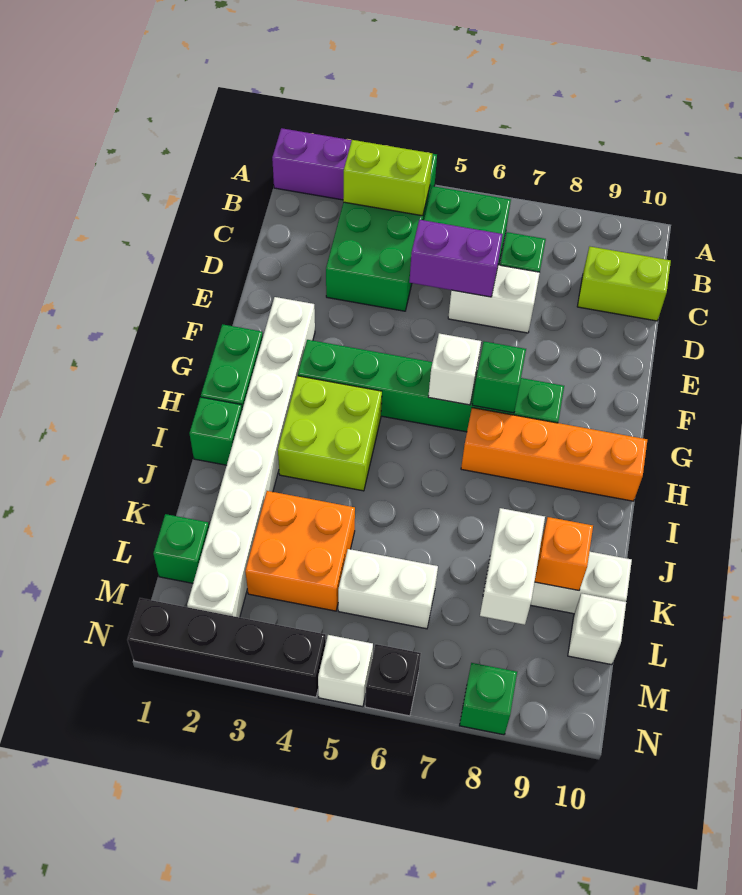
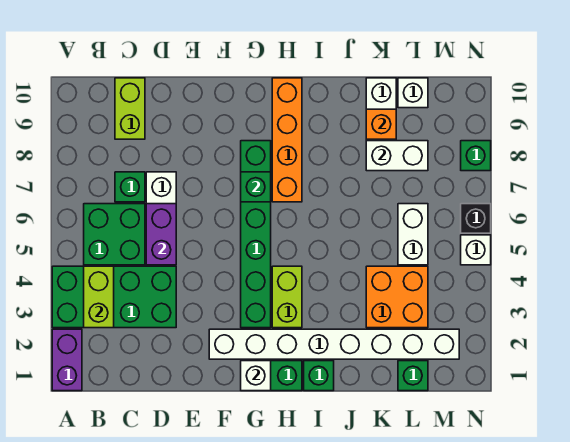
white 1x1 brick [428,333,481,405] -> white 1x1 brick moved to [241,361,271,391]
lime 2x2 brick [278,376,382,491] -> lime 1x2 brick [272,266,302,328]
black 1x4 brick [127,598,326,697] -> none

